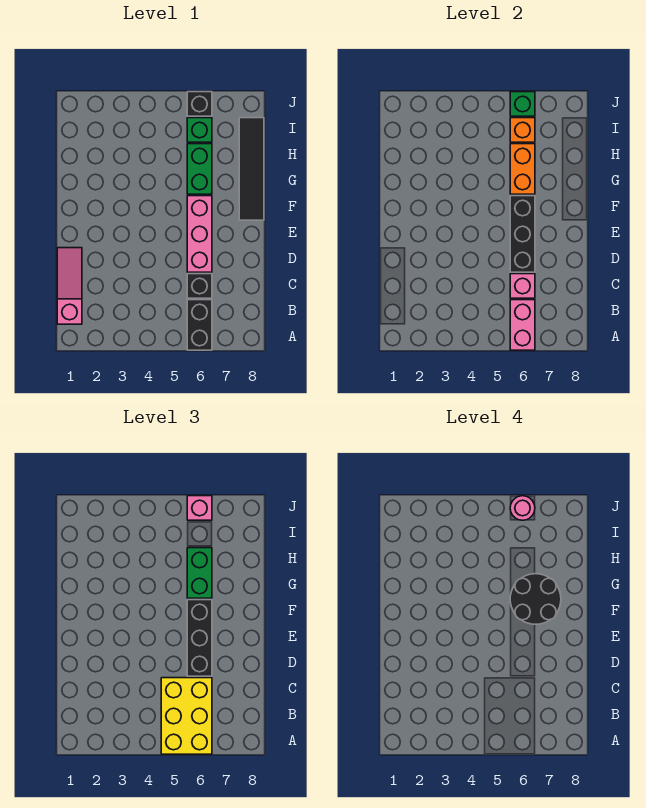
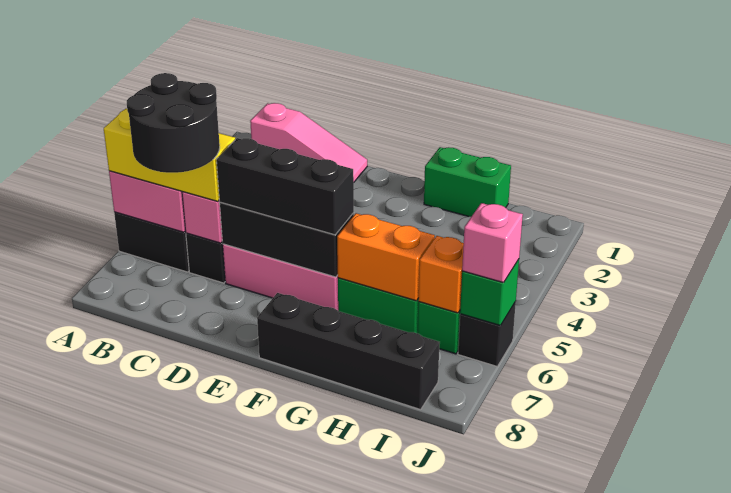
yellow 2x3 brick [161,678,212,754] -> yellow 1x3 brick [104,109,235,202]
black 2x2 round brick [510,574,561,624] -> black 2x2 round brick moved to [127,73,220,173]
black 1x4 tile [239,118,264,220] -> black 1x4 brick [257,293,440,410]
green 1x2 brick [187,548,212,598] -> green 1x2 brick moved to [424,147,511,217]
pink 1x1 round brick [510,496,535,520] -> none

